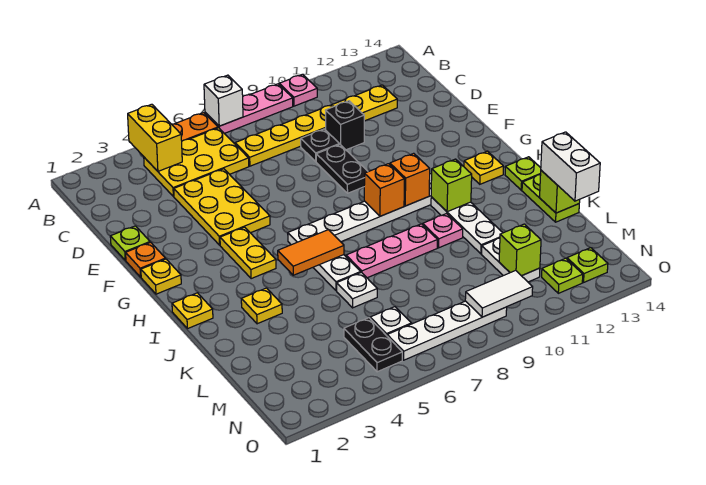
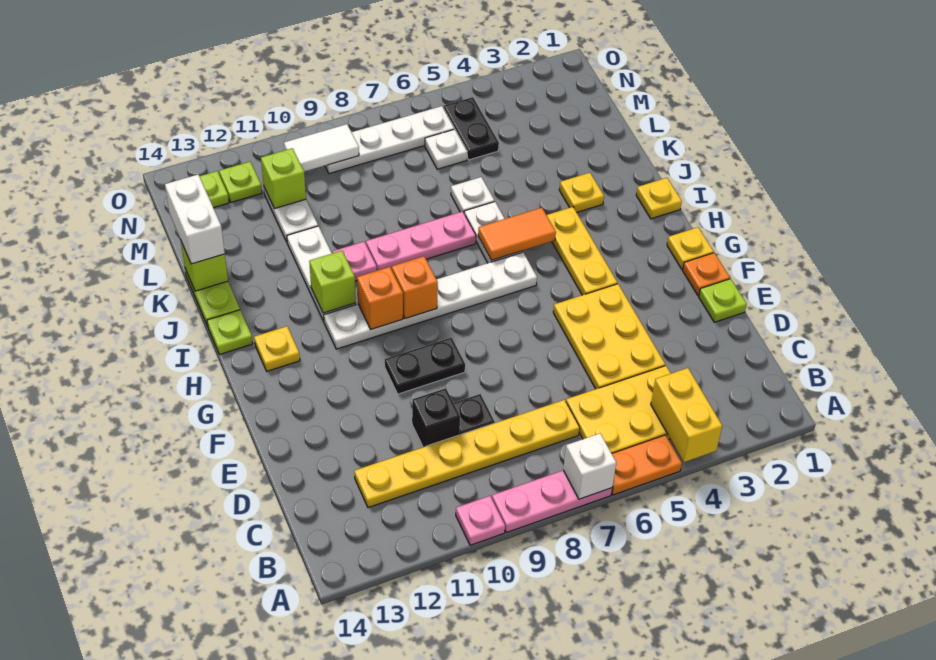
black 1x2 plate [316,144,368,193] -> black 1x2 plate turned to [385,338,465,394]
yellow 1x2 plate [220,227,276,279] -> yellow 1x3 plate [547,207,617,295]

